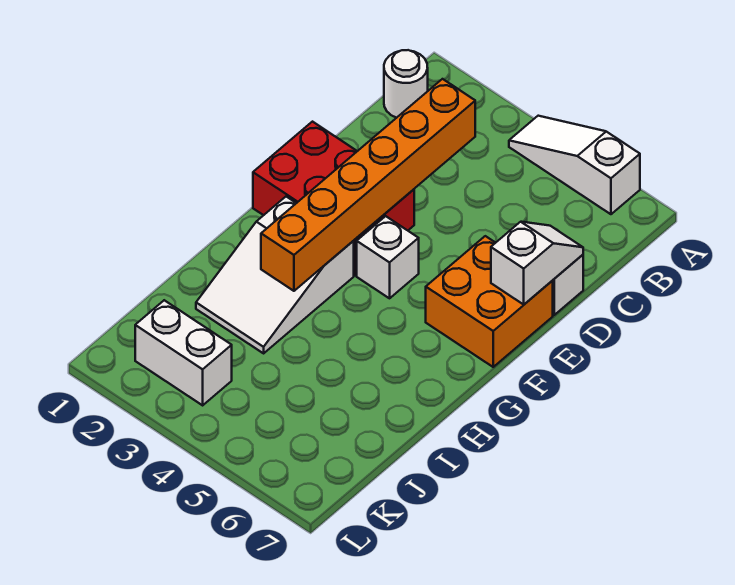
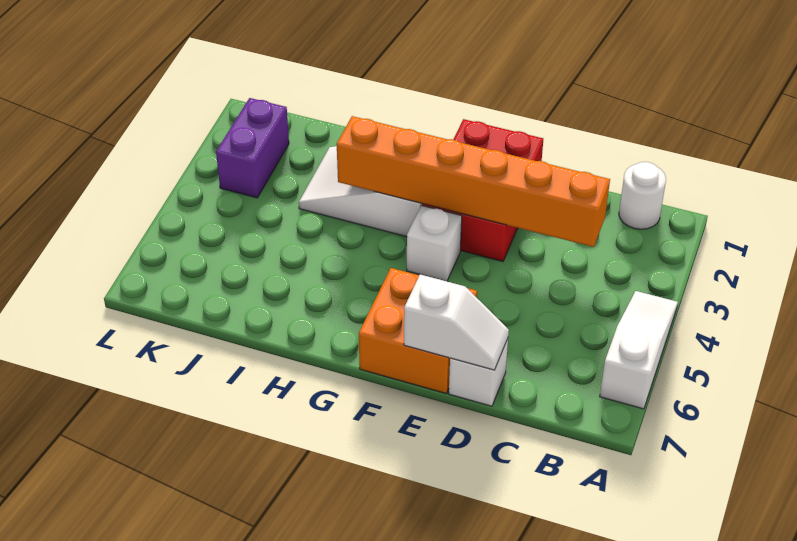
white 1x2 brick [135,300,232,405] -> purple 1x2 brick [216,98,289,198]

